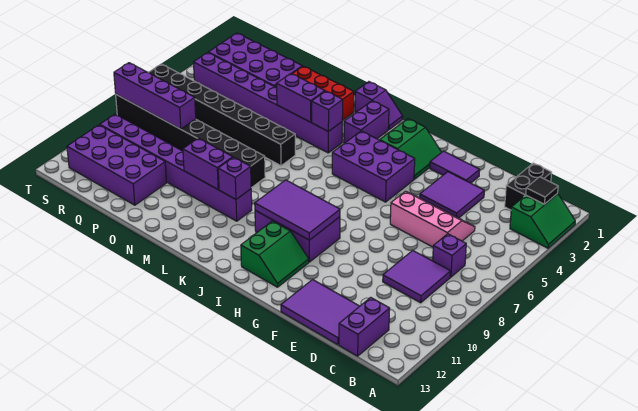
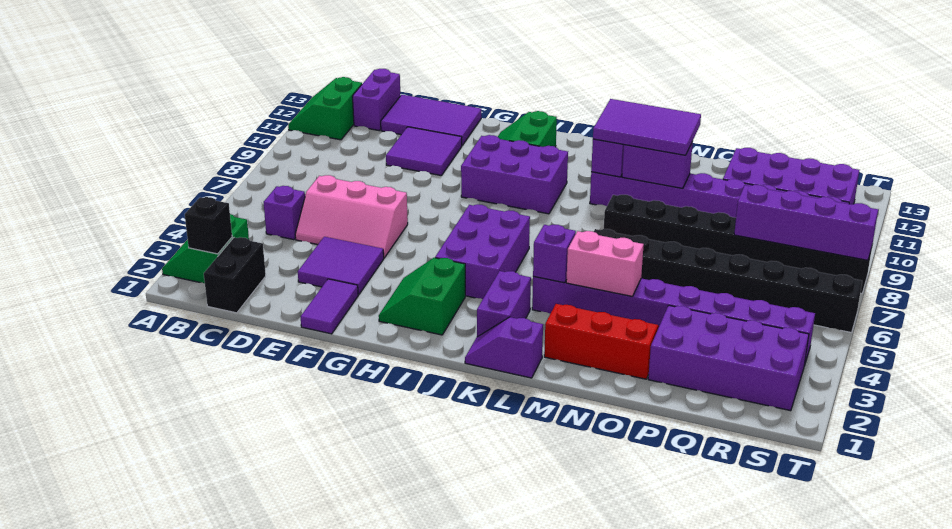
none -> green 2x2 slope [288,77,362,140]
black 1x1 tile [526,177,558,204] -> black 1x1 brick [185,197,232,254]
purple 1x1 brick [433,234,466,277] -> purple 1x1 brick moved to [264,186,305,240]
purple 2x2 tile [383,251,451,303] -> purple 2x2 tile moved to [386,127,462,176]
purple 1x2 tile [430,151,480,183] -> purple 1x2 tile turned to [301,279,358,334]
purple 2x3 brick [332,131,415,202] -> purple 2x3 brick turned to [435,204,530,299]
purple 2x3 tile [255,180,340,240] -> purple 2x3 tile moved to [593,99,701,155]
purple 1x2 brick [277,73,325,122] -> pink 1x2 brick [566,231,644,296]

